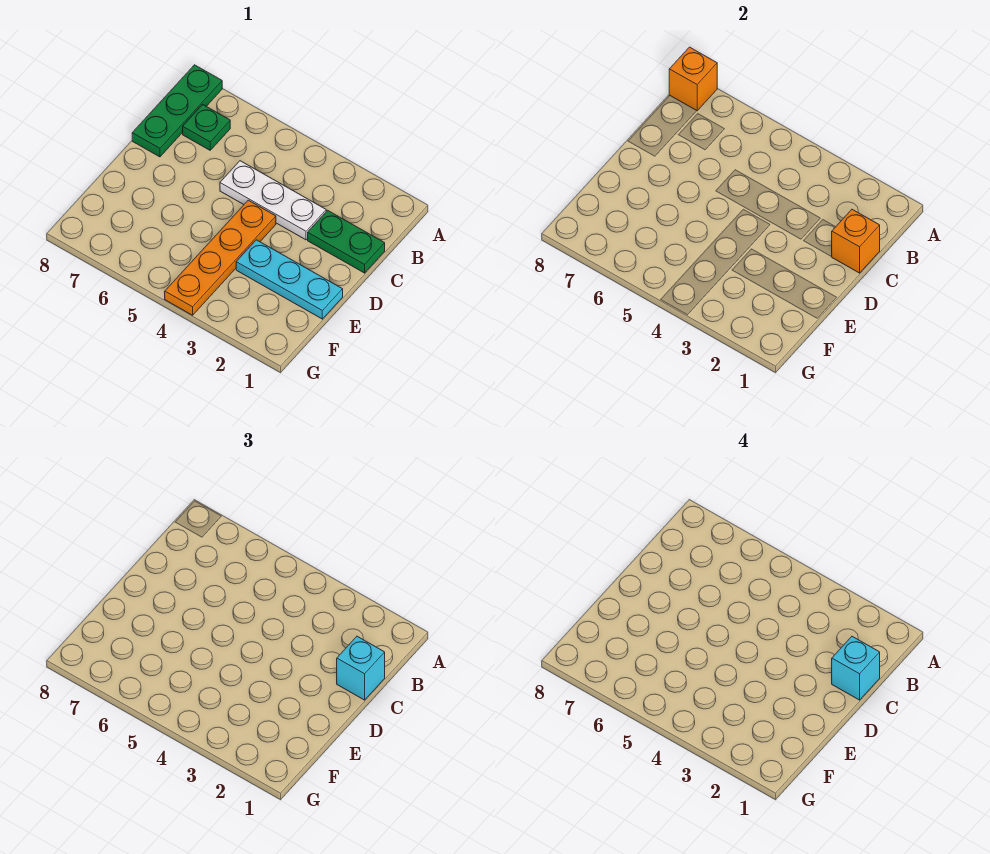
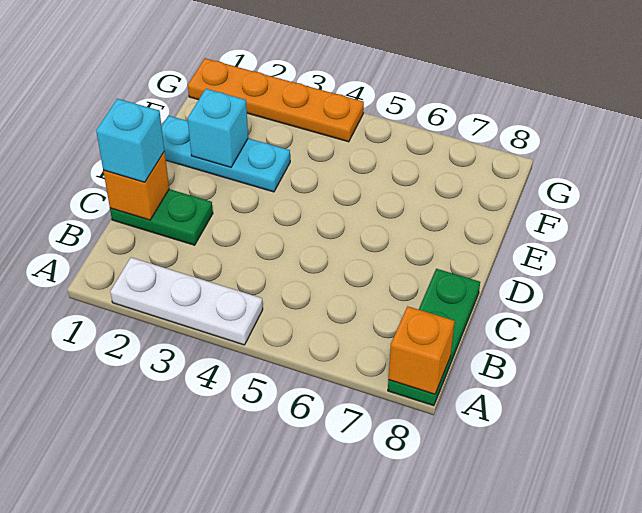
green 1x1 plate [183,105,230,150] -> none
cyan 1x1 brick [832,637,880,700] -> cyan 1x1 brick moved to [188,89,248,167]
white 1x3 plate [220,161,326,240] -> white 1x3 plate moved to [110,258,263,345]
orange 1x4 plate [165,200,276,315] -> orange 1x4 plate turned to [188,58,364,142]

